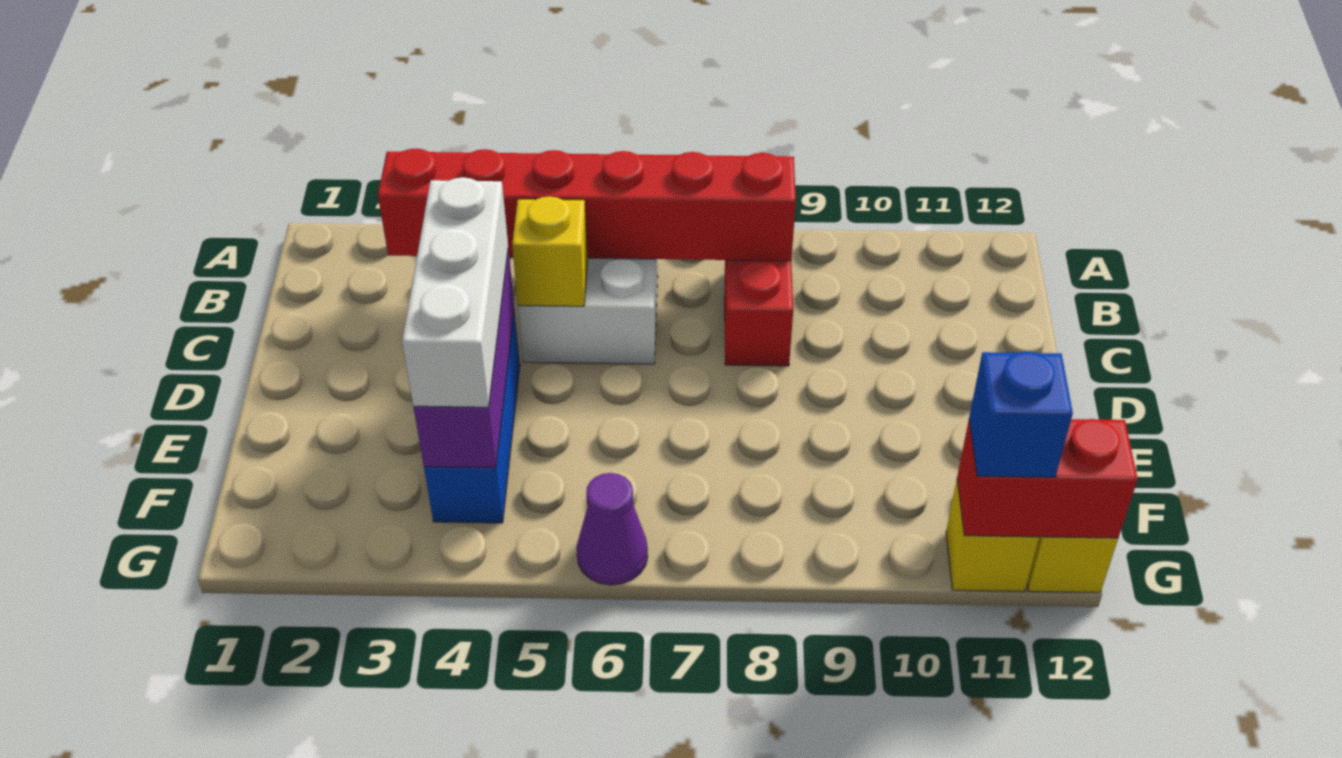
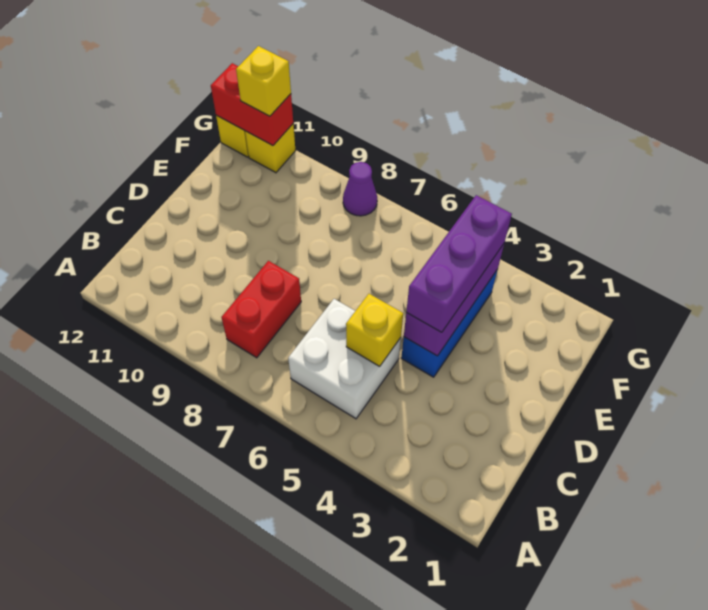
red 1x6 brick [378,149,796,261] -> none
white 1x3 brick [402,177,508,407] -> purple 1x3 brick [406,195,512,332]
purple 1x1 cone [577,473,648,585] -> purple 1x1 cone moved to [343,162,377,216]
blue 1x1 brick [969,352,1073,477] -> yellow 1x1 brick [236,46,291,116]

